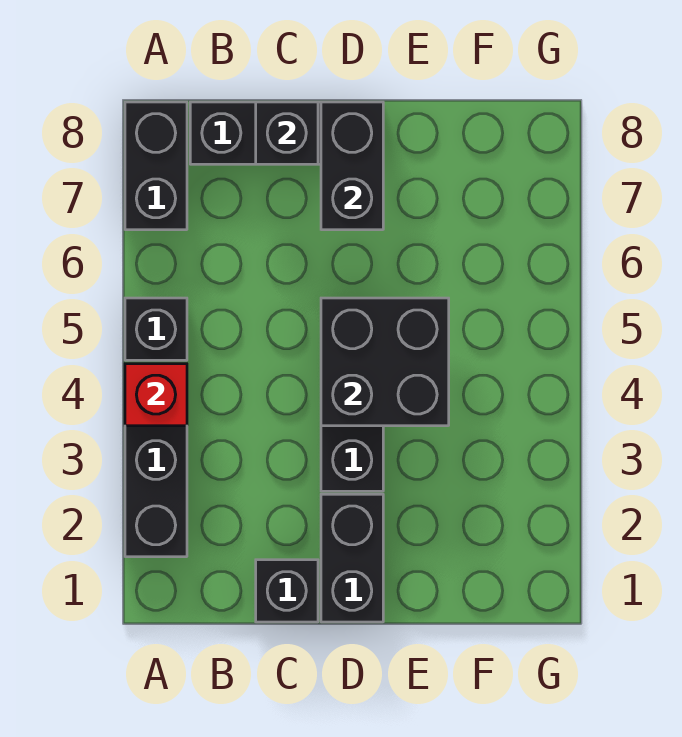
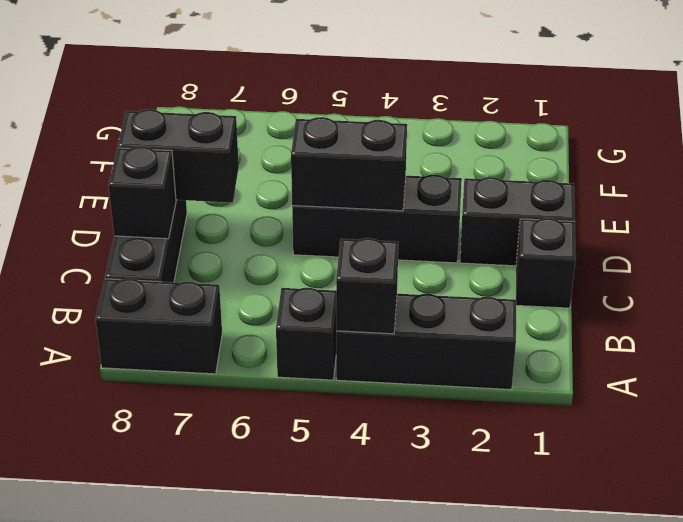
red 1x1 brick [125,364,187,426] -> black 1x1 brick [336,238,398,334]
black 2x2 brick [321,298,449,426] -> black 1x2 brick [291,117,407,211]

